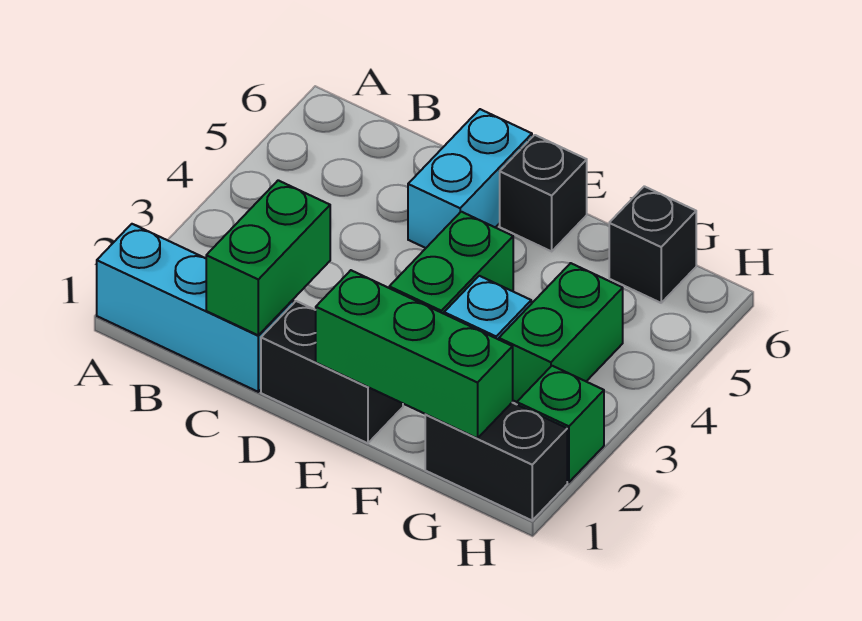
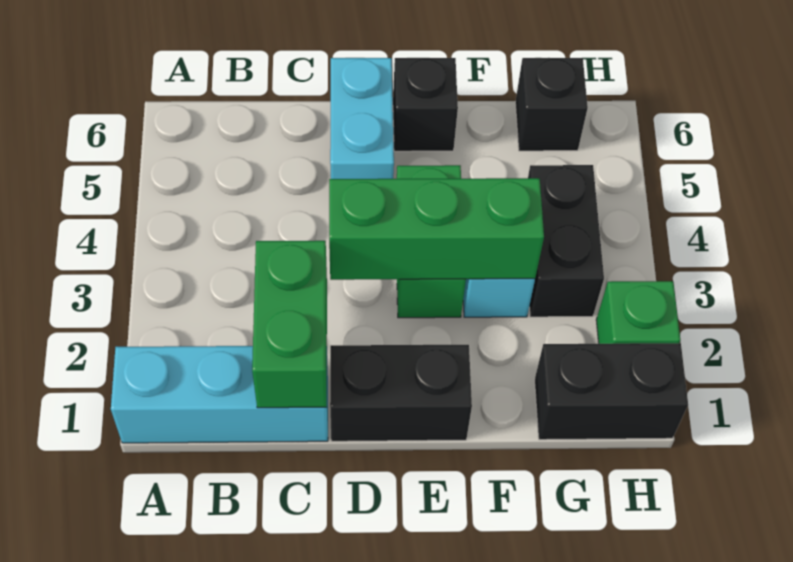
green 1x3 brick [316,270,513,438] -> green 1x3 brick moved to [329,178,544,280]
green 1x2 brick [499,263,623,402] -> black 1x2 brick [528,165,604,317]

